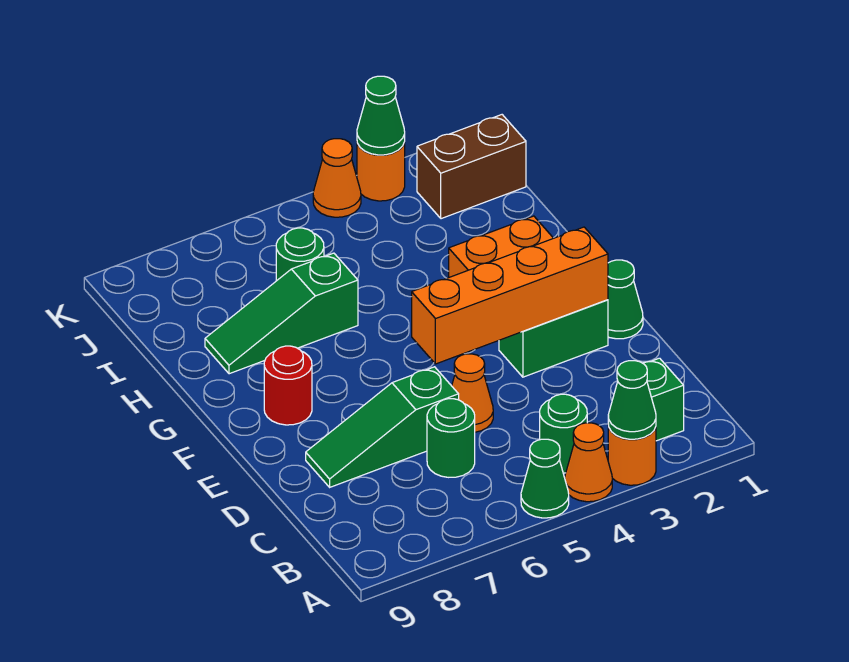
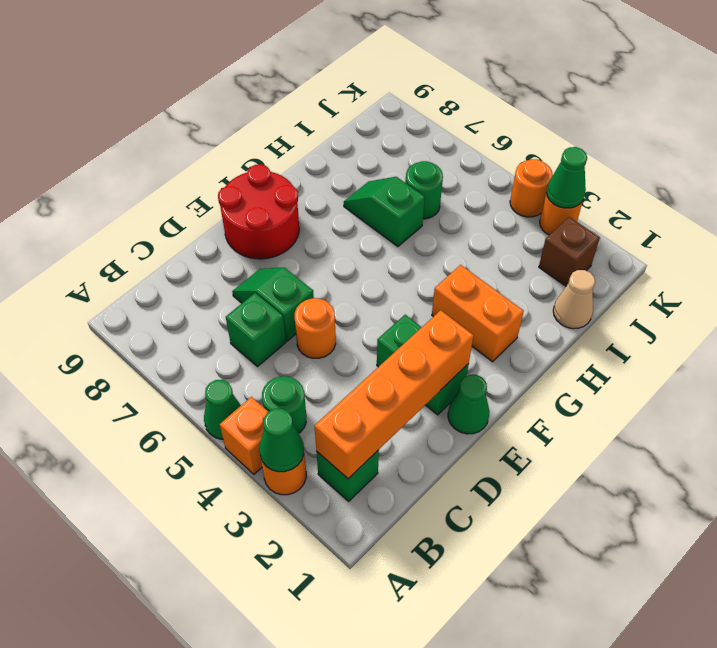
orange 1x1 cone [565,423,612,502] -> orange 1x1 brick [220,397,268,474]
green 1x1 round brick [427,399,475,477] -> green 1x1 brick [226,293,286,367]
orange 1x1 cone [452,354,493,432] -> orange 1x1 round brick [295,298,336,358]
green 1x3 slope [306,367,459,487] -> green 1x2 slope [232,268,314,341]
orange 1x4 brick [412,227,608,364] -> orange 1x4 brick turned to [315,310,474,479]
red 1x1 round brick [264,346,312,425] -> red 2x2 round brick [218,164,299,259]
green 1x3 slope [205,253,358,374] -> green 1x2 slope [344,177,425,247]
none -> tan 1x1 cone [553,270,595,329]
brown 1x2 brick [417,115,526,219] -> brown 1x1 brick [539,217,600,286]
orange 1x1 cone [313,139,361,217] -> orange 1x1 round brick [510,159,553,217]

